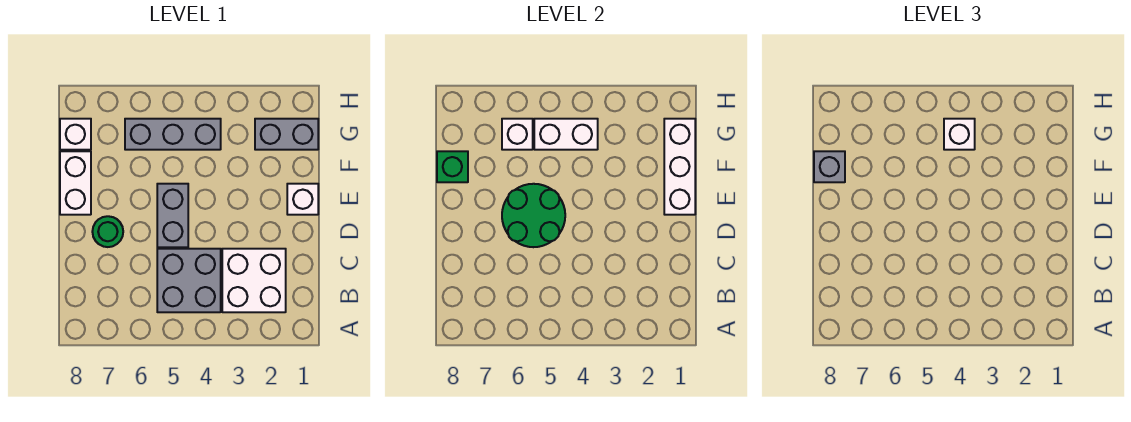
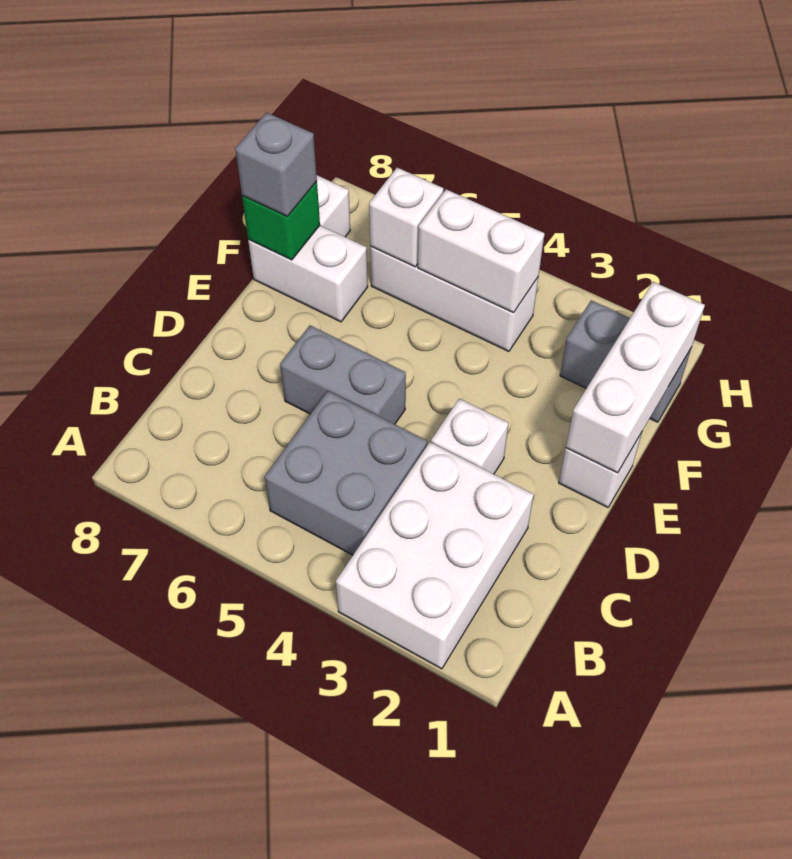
white 2x2 brick [222,249,286,312] -> white 2x3 brick [336,442,534,669]
grey 1x2 brick [157,184,188,247] -> grey 1x2 brick turned to [280,326,406,424]
green 2x2 round brick [502,184,565,247] -> none
green 1x1 round brick [92,216,123,247] -> none
white 1x2 brick [60,151,91,215] -> white 1x2 brick turned to [248,226,368,322]
grey 1x3 brick [125,119,221,150] -> white 1x3 brick [370,246,538,351]
white 1x1 brick [944,119,975,150] -> white 1x1 brick moved to [431,399,509,474]

